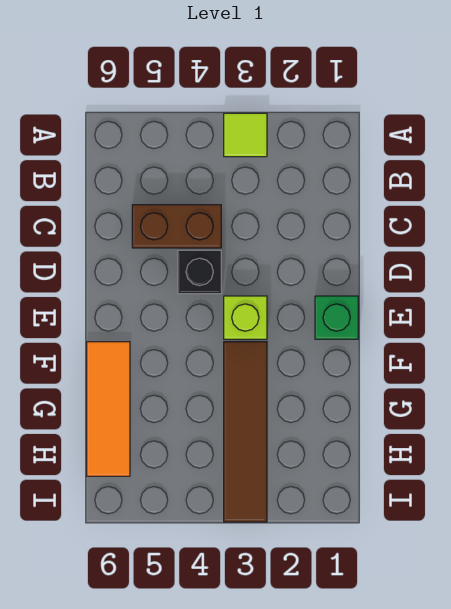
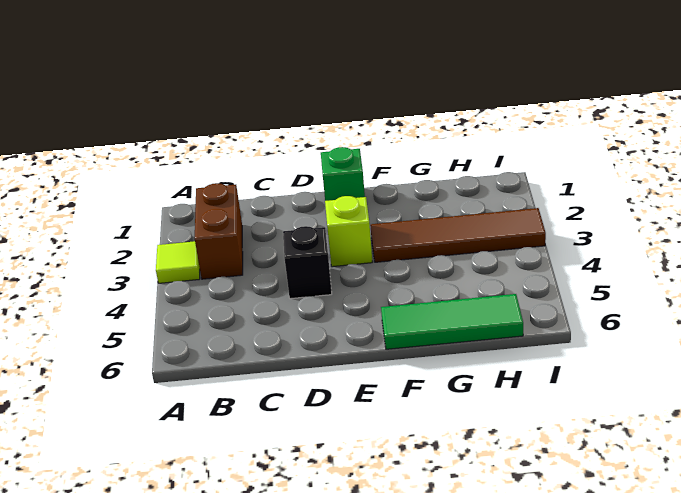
brown 1x2 brick [132,205,221,248] -> brown 1x2 brick moved to [195,183,243,279]
orange 1x3 tile [87,342,130,476] -> green 1x3 tile [381,294,523,349]

